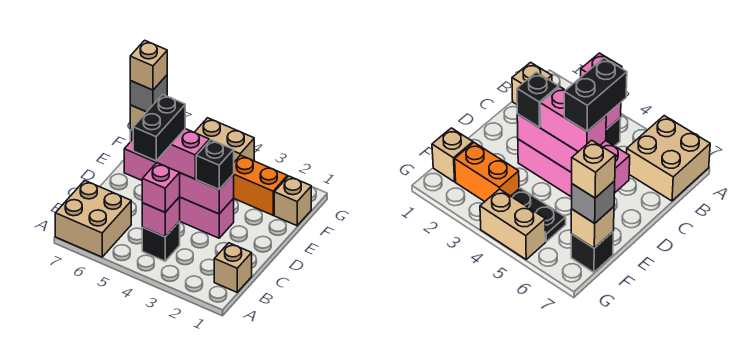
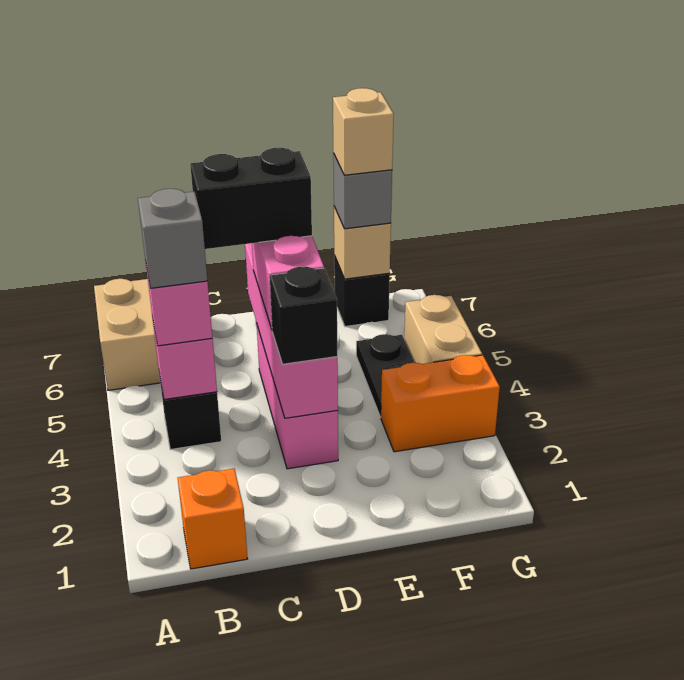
tan 1x1 brick [214,243,252,292] -> orange 1x1 brick [178,469,248,569]
none -> grey 1x1 brick [138,189,207,288]
tan 1x1 brick [274,176,311,226] -> none
orange 1x2 brick [234,155,287,215] -> orange 1x2 brick turned to [381,355,500,452]

